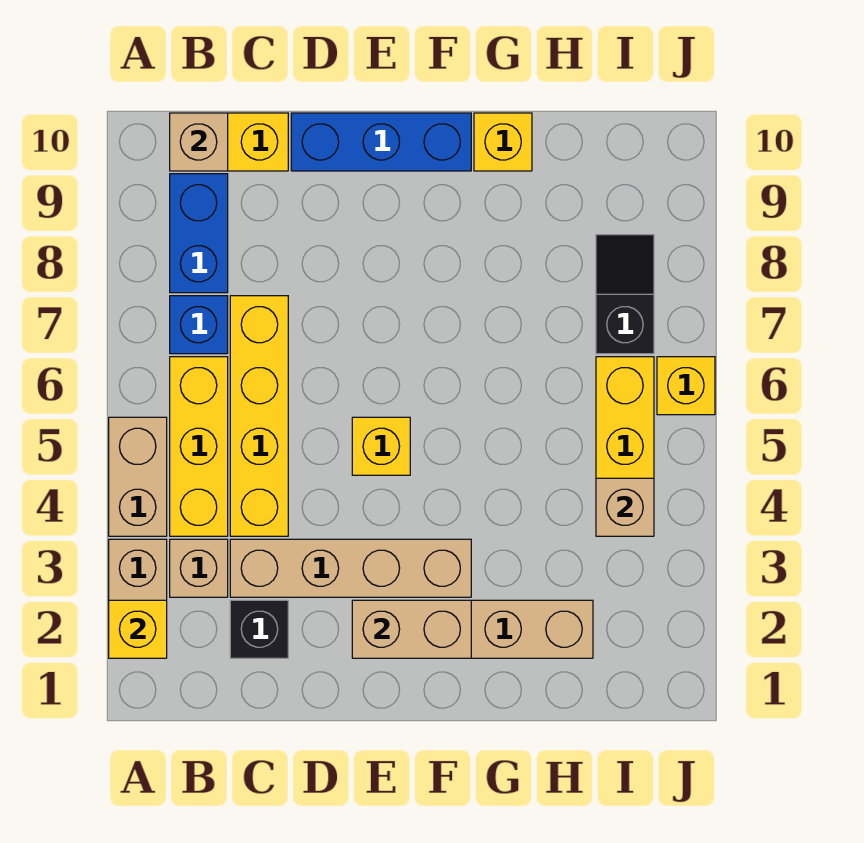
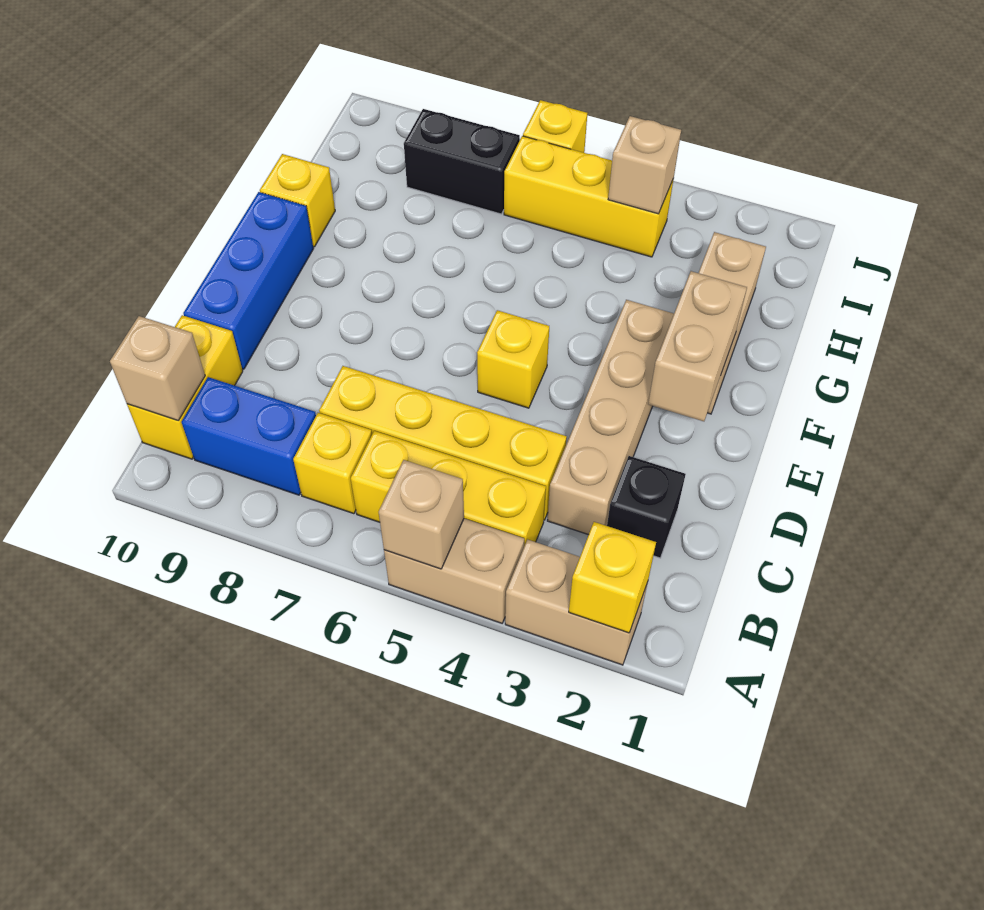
tan 1x1 brick [170,539,228,597] -> tan 1x1 brick moved to [379,460,464,569]
blue 1x1 brick [170,296,228,354] -> yellow 1x1 brick [293,413,372,514]
black 1x2 slope [596,235,654,354] -> black 1x2 brick [404,109,520,214]

